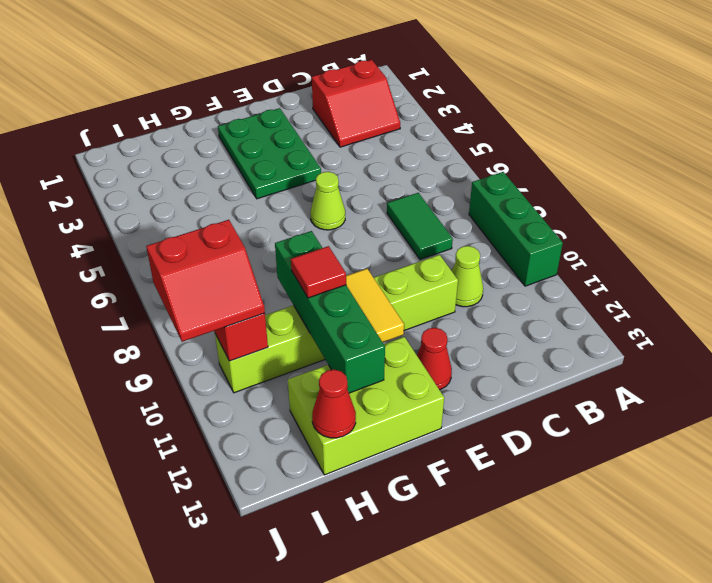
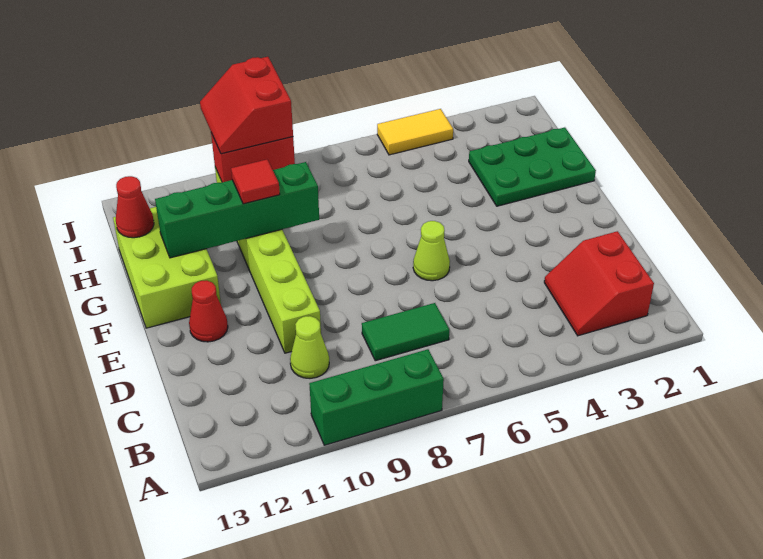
green 2x3 plate [218,108,321,199] -> green 2x3 plate moved to [469,127,596,206]
yellow 1x2 tile [346,269,404,342] -> yellow 1x2 tile moved to [377,109,453,155]

